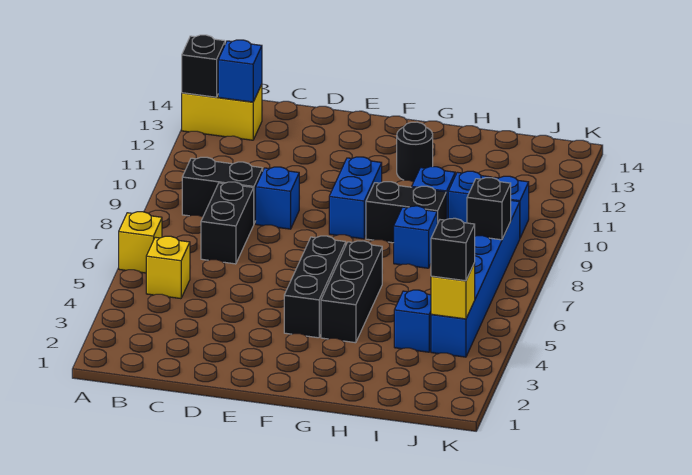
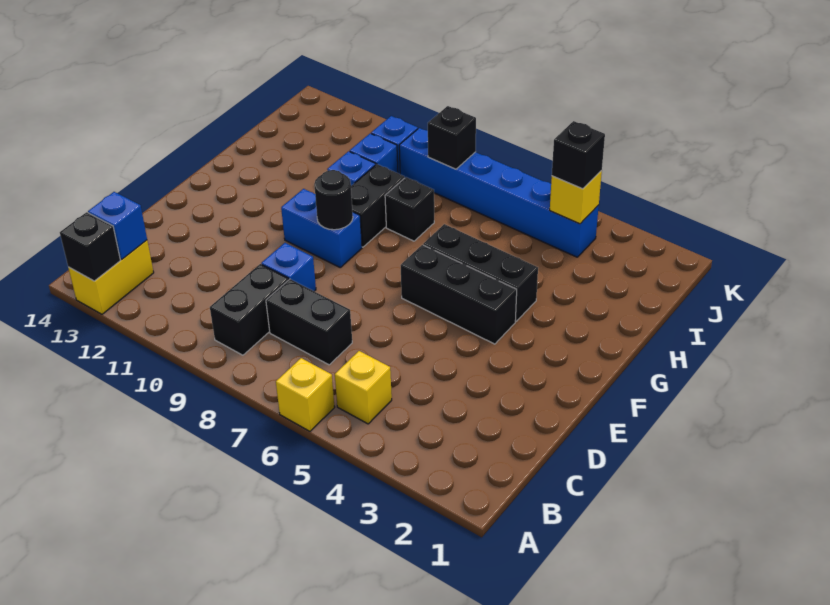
black 1x1 round brick [397,122,433,182] -> black 1x1 round brick moved to [314,170,353,230]
blue 1x1 brick [394,206,437,268] -> black 1x1 brick [385,177,434,241]
blue 1x1 brick [394,290,431,352] -> none

